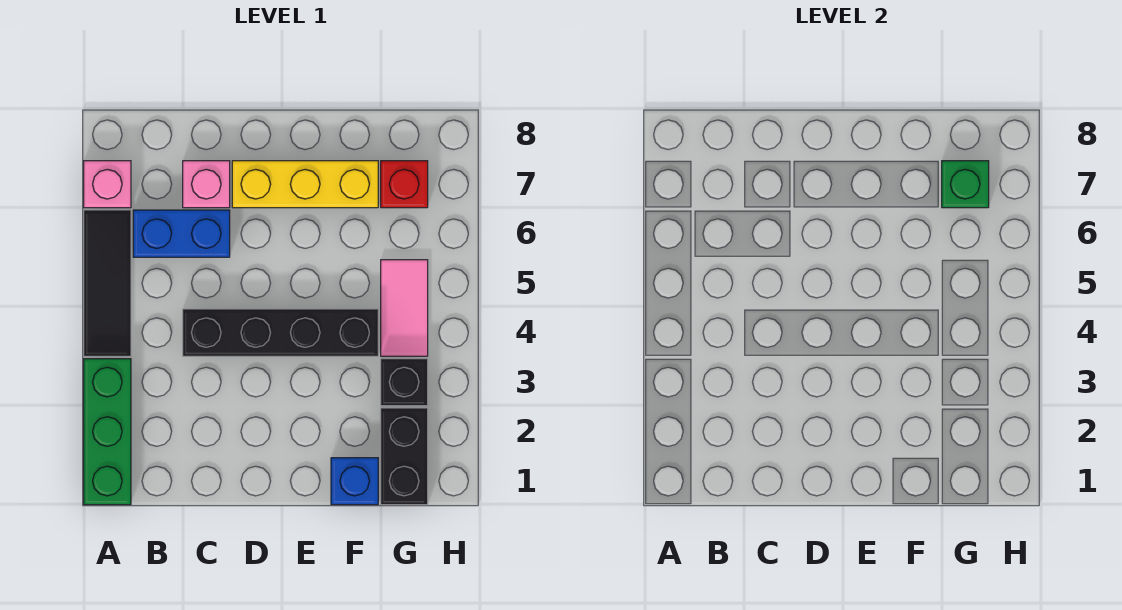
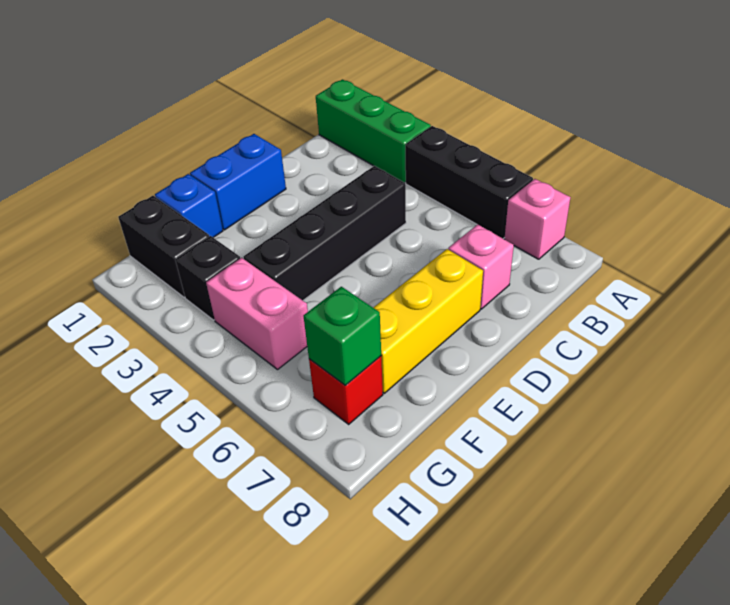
black 1x3 tile [84,210,131,356] -> black 1x3 brick [405,126,533,238]
blue 1x2 brick [133,210,230,257] -> blue 1x2 brick moved to [190,134,286,230]
pink 1x2 tile [381,260,428,356] -> pink 1x2 brick [206,258,308,369]

